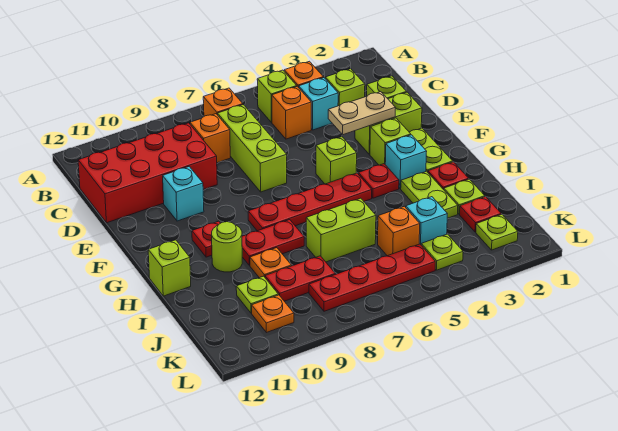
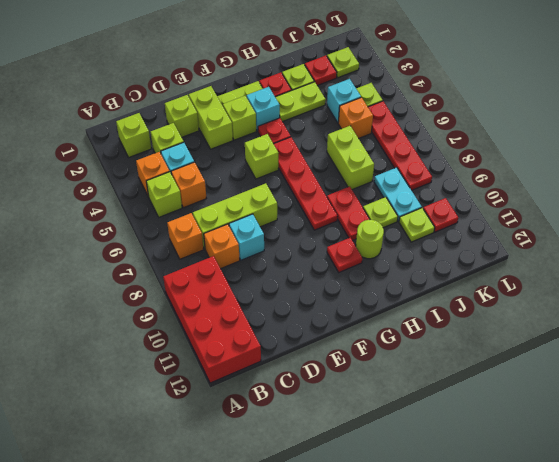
red 2x4 brick [78,123,217,223] -> red 2x4 brick moved to [163,256,261,383]
tan 1x2 plate [328,92,395,135] -> none
cyan 1x1 brick [163,167,204,221] -> cyan 1x1 brick moved to [229,214,264,260]
lime 1x1 brick [148,240,191,296] -> lime 1x1 brick moved to [116,113,151,157]
orange 1x1 plate [250,248,291,278] -> lime 1x1 plate [363,197,398,228]
red 1x2 plate [265,256,335,301] -> cyan 1x2 plate [374,168,422,221]
orange 1x1 plate [252,295,294,333] -> red 1x1 plate [423,198,458,232]

